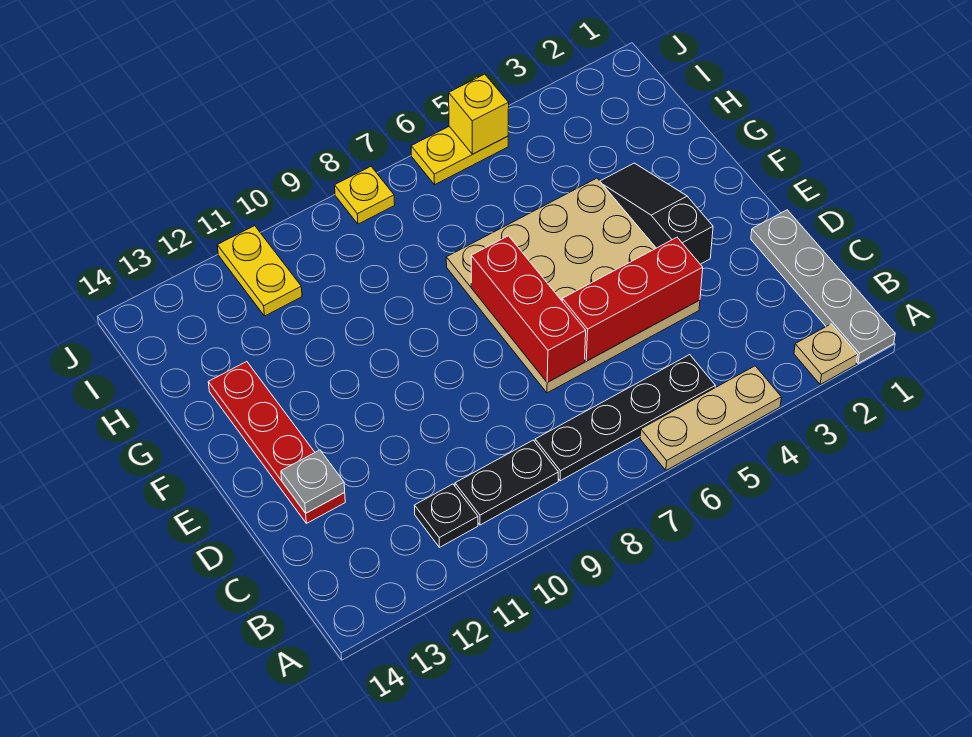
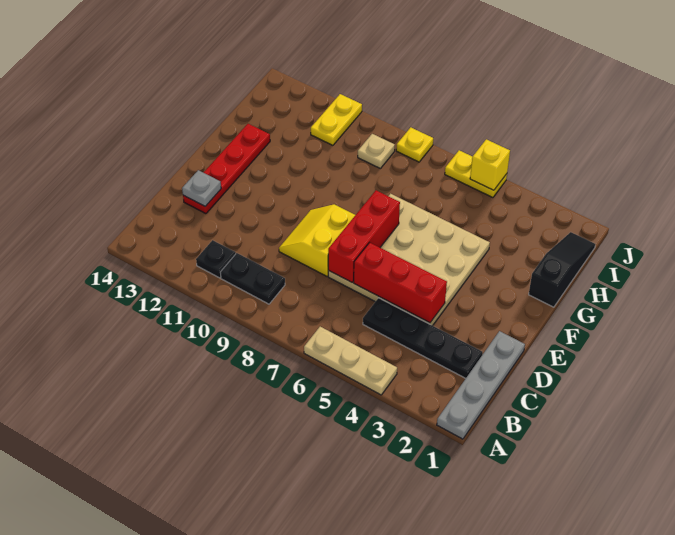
tan 1x1 plate [794,324,858,384] -> tan 1x1 plate moved to [358,134,395,168]
black 1x4 plate [535,355,715,481] -> black 1x4 plate moved to [363,298,483,378]
none -> yellow 2x2 slope [279,204,355,276]
black 1x3 slope [600,163,713,264] -> black 1x3 slope moved to [529,232,595,307]

